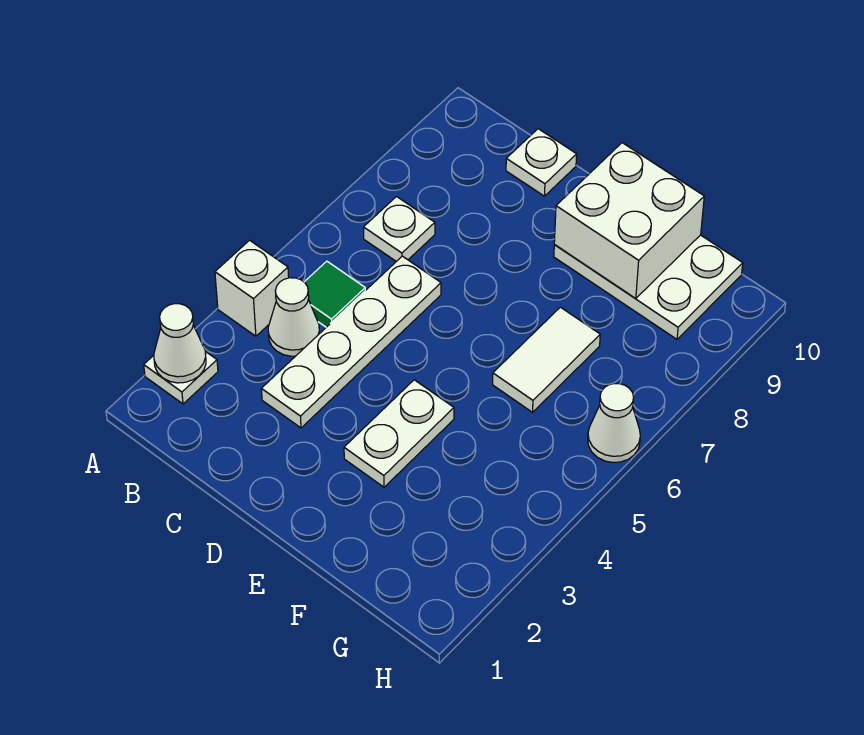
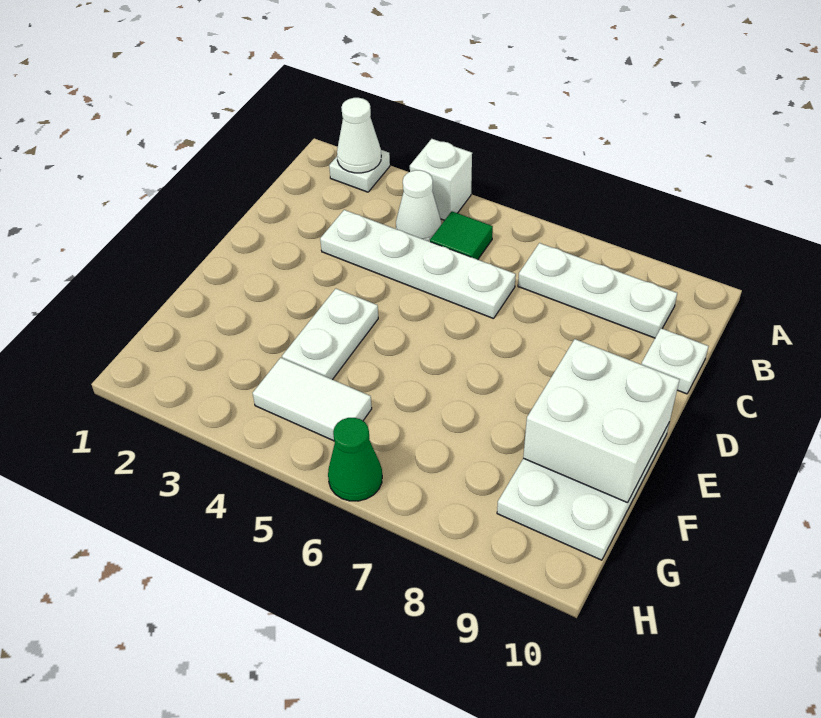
white 1x1 plate [364,197,435,261] -> white 1x3 plate [518,243,677,338]
white 1x2 plate [344,380,454,487] -> white 1x2 plate turned to [282,289,378,380]
white 1x2 tile [493,307,600,412] -> white 1x2 tile moved to [253,358,372,441]
white 1x1 cone [588,384,640,463] -> green 1x1 cone [328,418,382,501]

